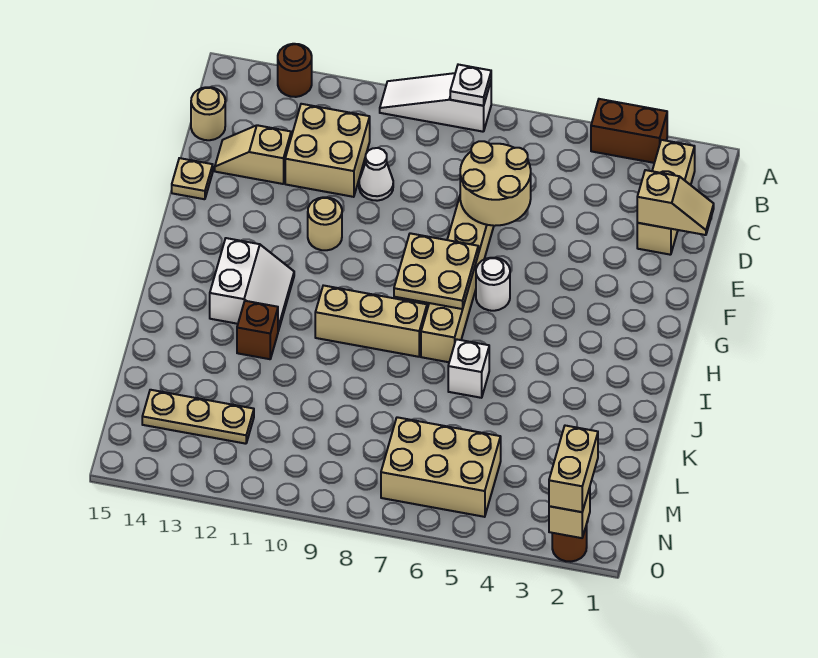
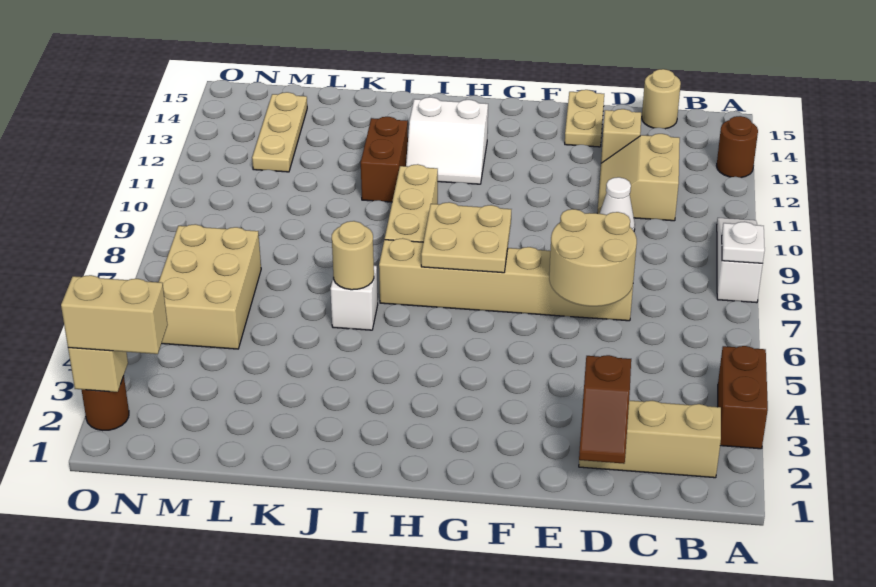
tan 2x2 brick [285,104,370,197] -> tan 2x2 slope [597,134,680,221]
tan 1x2 slope [637,170,714,235] -> brown 1x2 slope [579,355,631,464]
tan 1x1 plate [172,158,213,199] -> tan 1x2 plate [565,90,604,147]
tan 1x1 round brick [308,197,342,250] -> tan 1x1 round brick moved to [332,221,374,290]
white 1x1 round brick [476,258,510,311] -> none
brown 1x1 brick [237,301,278,359] -> brown 1x2 brick [361,117,408,202]

